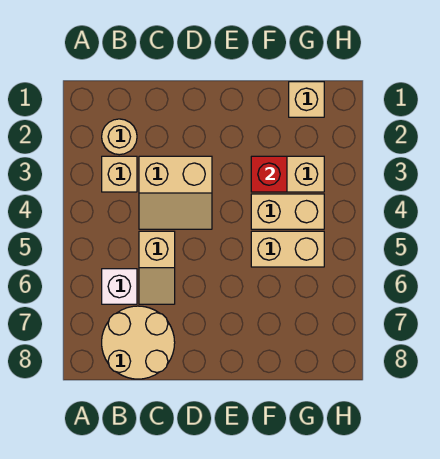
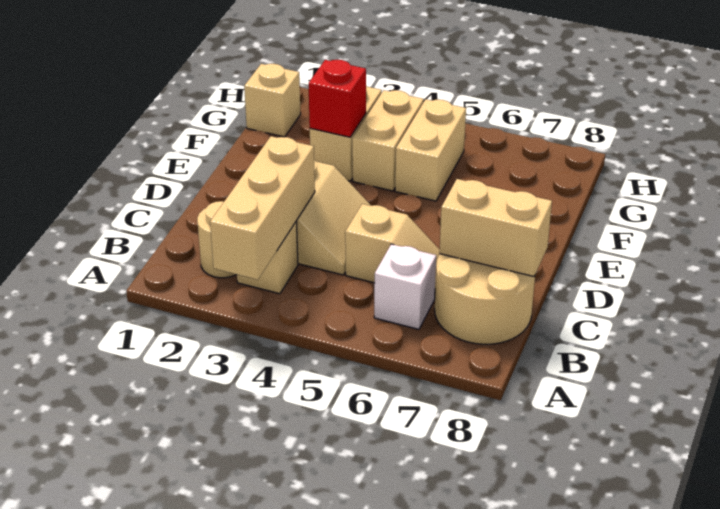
none -> tan 1x3 brick [210,136,315,280]
none -> tan 1x2 brick [439,179,552,276]

